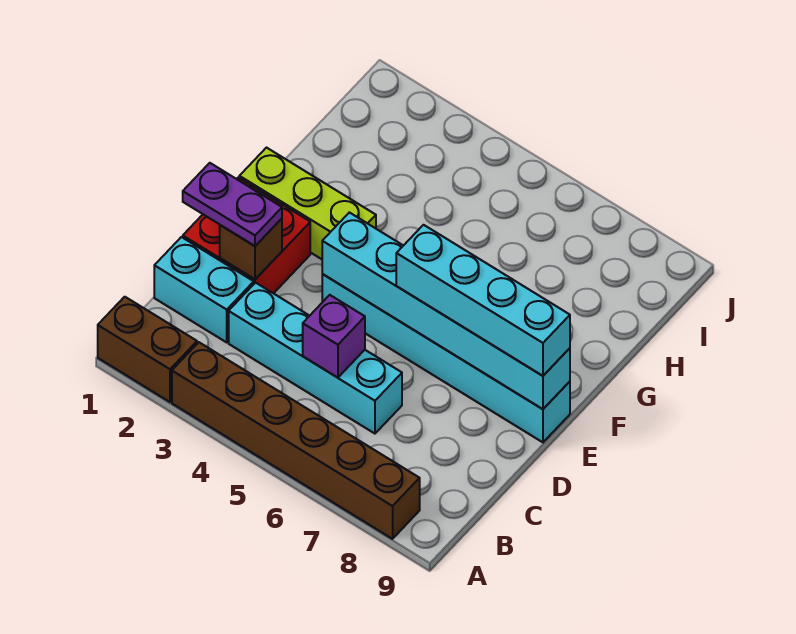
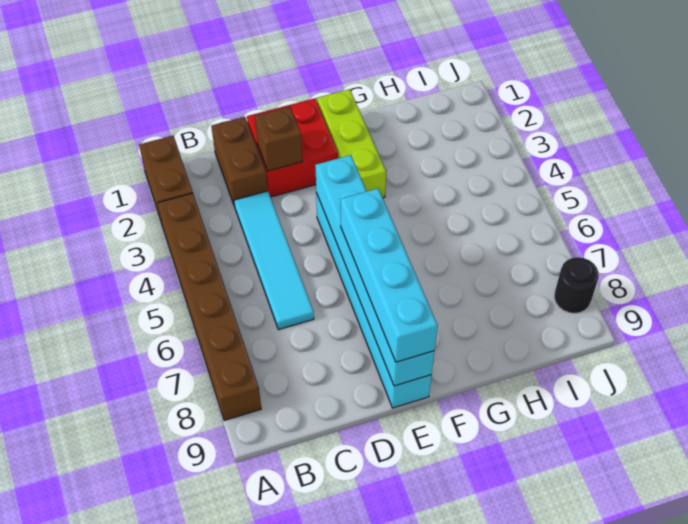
cyan 1x2 brick [154,237,254,342] -> brown 1x2 brick [211,117,268,207]
cyan 1x4 brick [229,283,402,434] -> cyan 1x4 tile [234,191,314,330]
purple 1x1 brick [303,295,365,378] -> none
purple 1x2 plate [183,163,282,246] -> none
none -> black 1x1 round brick [554,257,599,313]

